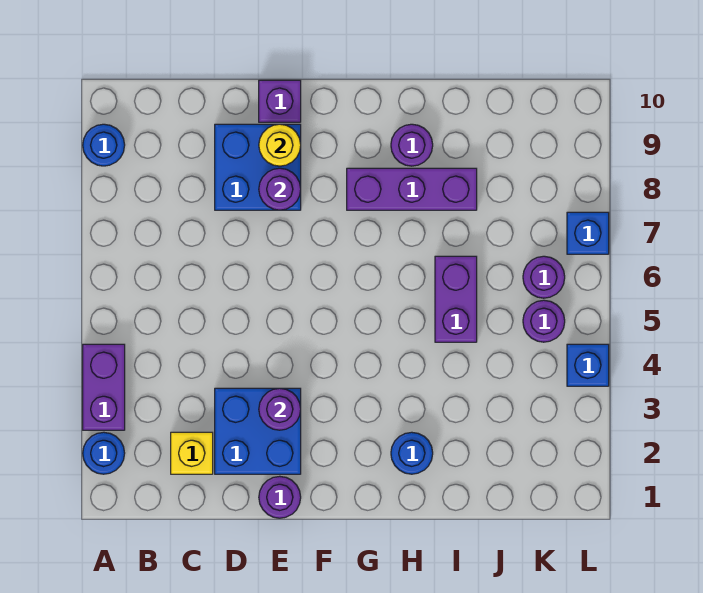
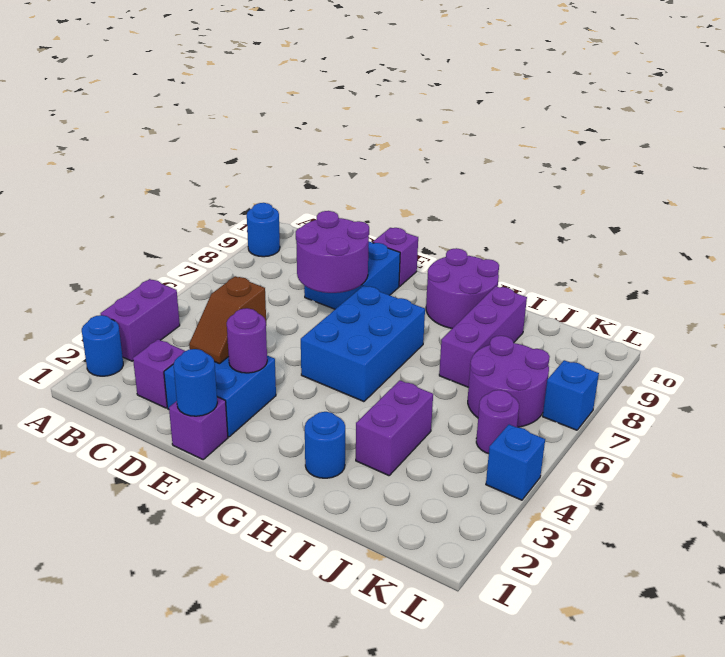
yellow 1x1 brick [171,432,213,474] -> purple 1x1 brick [133,339,185,408]
none -> brown 1x2 slope [189,276,266,364]
purple 1x1 round brick [259,476,301,518] -> purple 1x1 brick [169,397,228,459]
none -> blue 1x1 round brick [173,349,217,416]
purple 1x1 round brick [259,168,301,210] -> purple 2x2 round brick [296,211,369,293]
yellow 1x1 round brick [259,124,301,166] -> none
none -> blue 2x3 brick [301,286,425,402]
purple 1x3 brick [347,168,477,210] -> purple 1x3 brick turned to [439,286,527,387]
purple 1x1 round brick [391,124,433,166] -> purple 2x2 round brick [426,248,499,328]
purple 1x2 brick [435,256,477,342] -> purple 1x2 brick moved to [356,380,433,476]
purple 1x1 round brick [523,256,565,298] -> purple 2x2 round brick [468,336,550,427]

